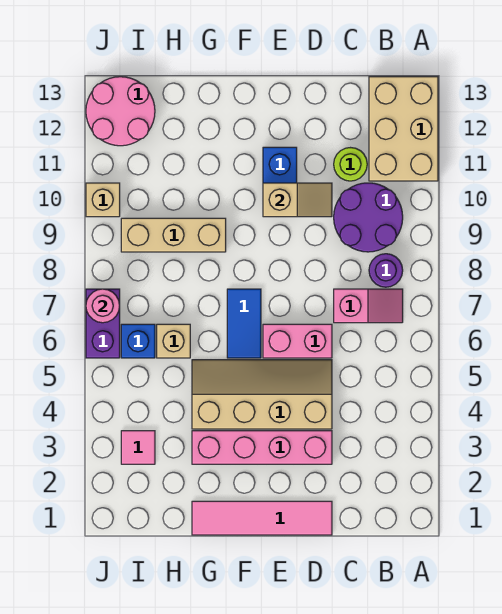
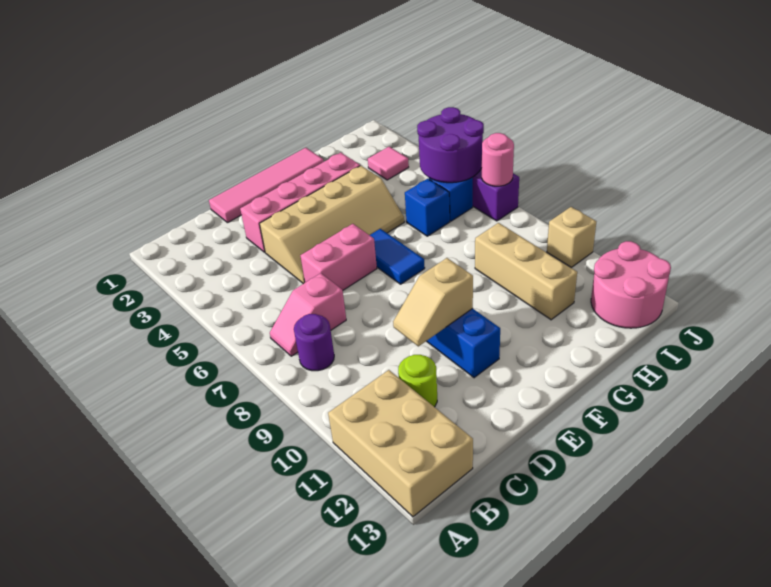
purple 2x2 round brick [334,183,403,252] -> purple 2x2 round brick moved to [417,107,484,183]
tan 1x3 brick [121,218,226,252] -> tan 1x3 brick turned to [475,223,577,320]
tan 1x1 brick [157,324,190,358] -> blue 1x1 brick [405,179,450,236]

